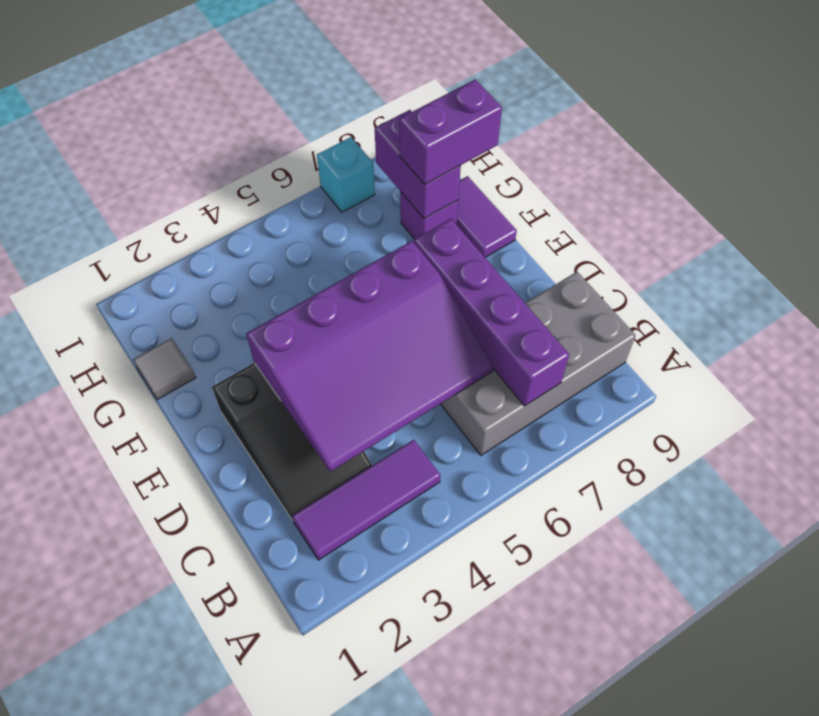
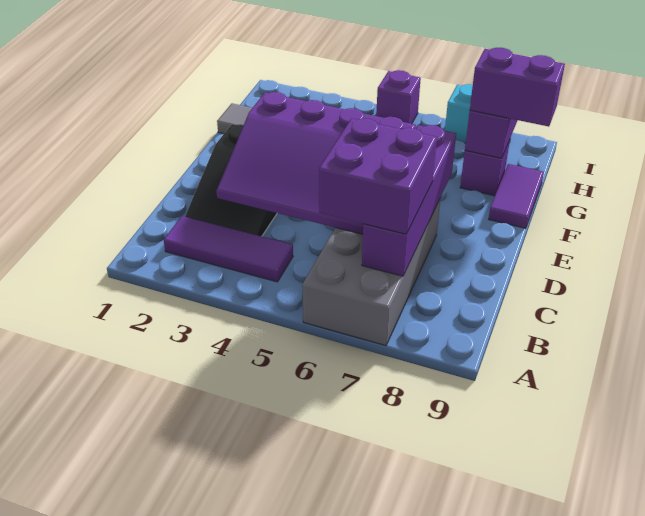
grey 2x4 brick [441,272,636,455] -> grey 2x4 brick turned to [302,199,440,346]
none -> purple 2x2 brick [319,118,437,234]
none -> purple 1x1 brick [376,70,421,124]

